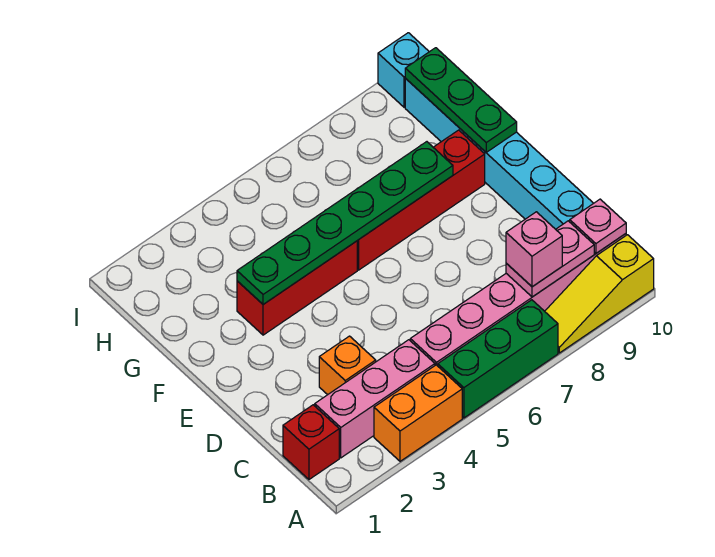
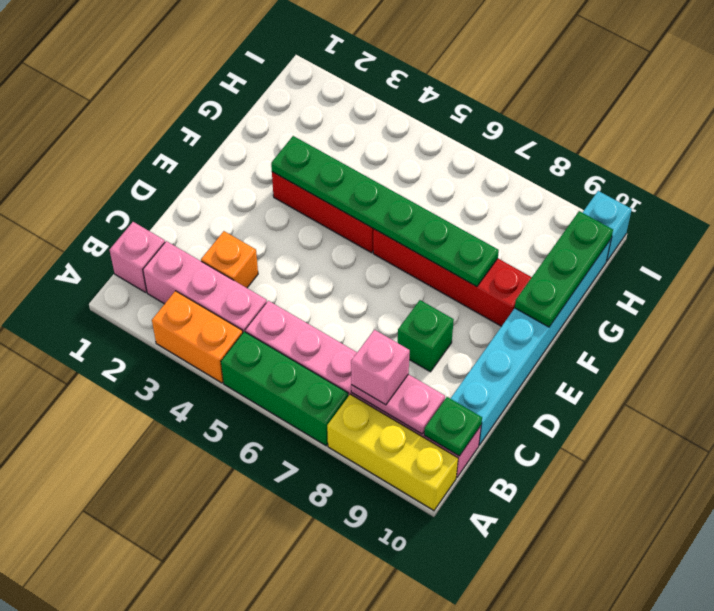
yellow 1x3 slope [545,235,654,353] -> yellow 1x3 brick [327,394,458,511]
red 1x1 brick [283,405,339,479] -> pink 1x1 brick [109,222,165,292]
pink 1x1 plate [570,199,626,253] -> green 1x1 plate [424,397,482,456]
none -> green 1x1 brick [398,300,454,372]

